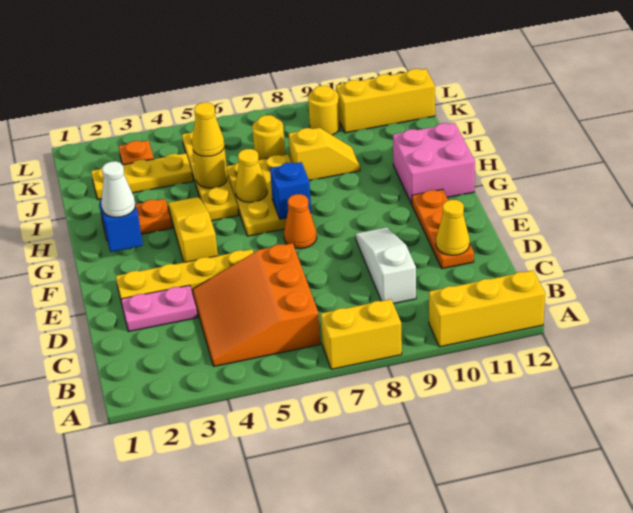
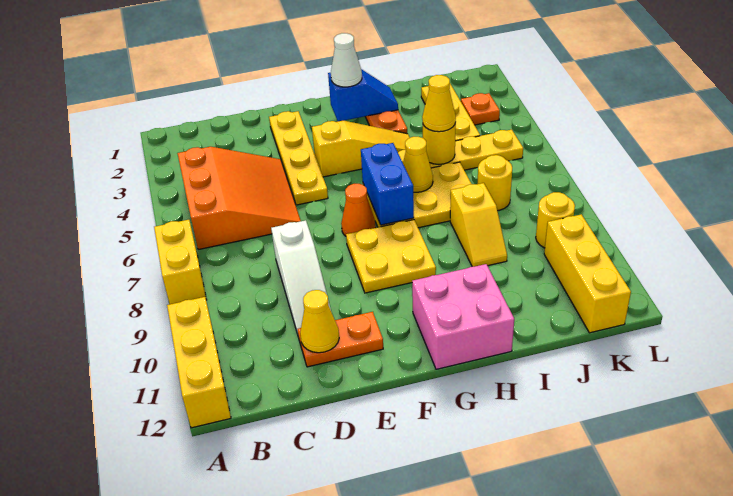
orange 3x3 slope [192,243,320,366] -> orange 3x3 slope turned to [177,147,301,250]
white 1x3 slope [355,227,416,304] -> white 1x3 slope turned to [271,220,331,334]
pink 1x2 plate [121,285,198,332] -> none
orange 1x3 plate [412,189,474,269] -> orange 1x2 plate [297,312,383,367]
none -> yellow 2x2 plate [346,220,436,293]
blue 1x1 brick [270,162,311,219] -> blue 1x2 brick [361,143,414,225]

